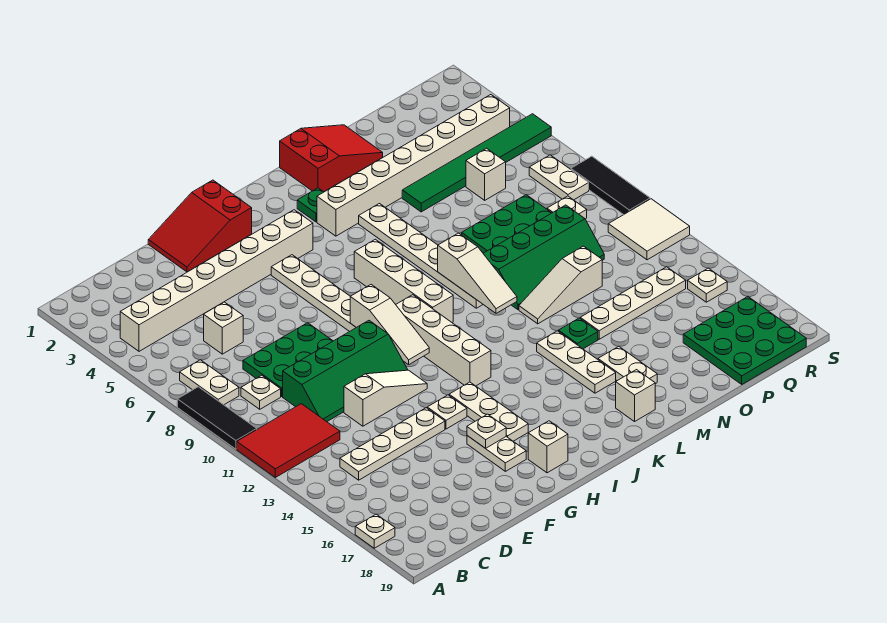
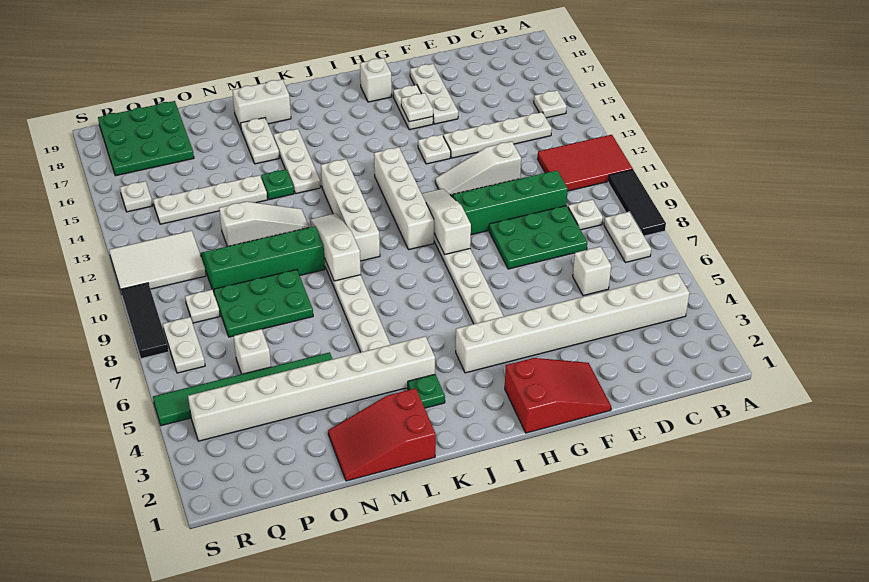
white 1x1 plate [355,514,395,548] -> white 1x1 plate moved to [534,90,567,118]
white 1x3 plate [449,382,528,441] -> white 1x3 plate moved to [410,64,458,124]
white 1x4 brick [354,239,453,322] -> white 1x4 brick moved to [321,159,380,261]
white 1x1 brick [616,370,655,422] -> white 1x2 brick [232,79,291,128]
white 2x2 tile [608,199,690,260] -> white 2x3 tile [109,231,206,294]

